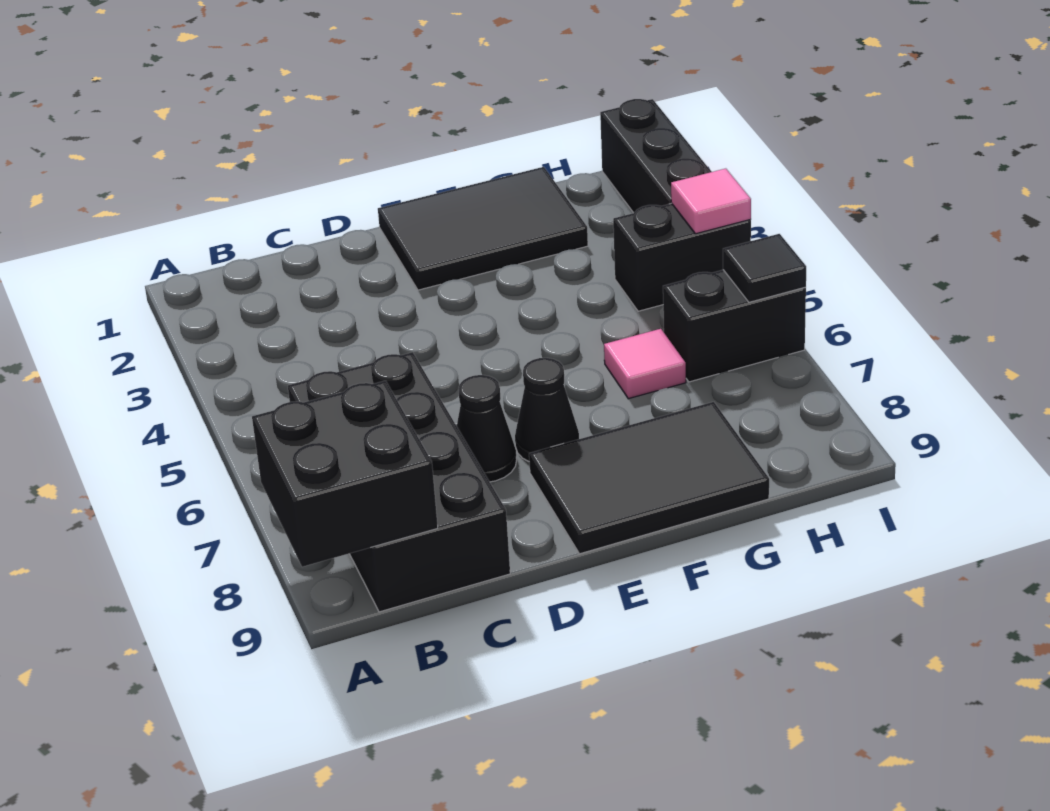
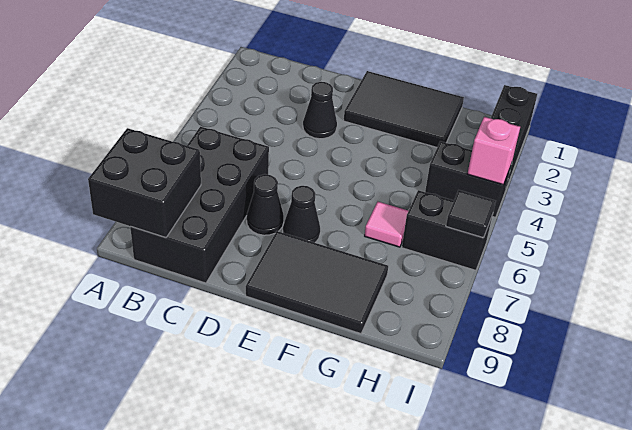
none -> black 1x1 cone [303,82,337,139]
pink 1x1 tile [671,169,751,234] -> pink 1x1 brick [468,117,520,185]

